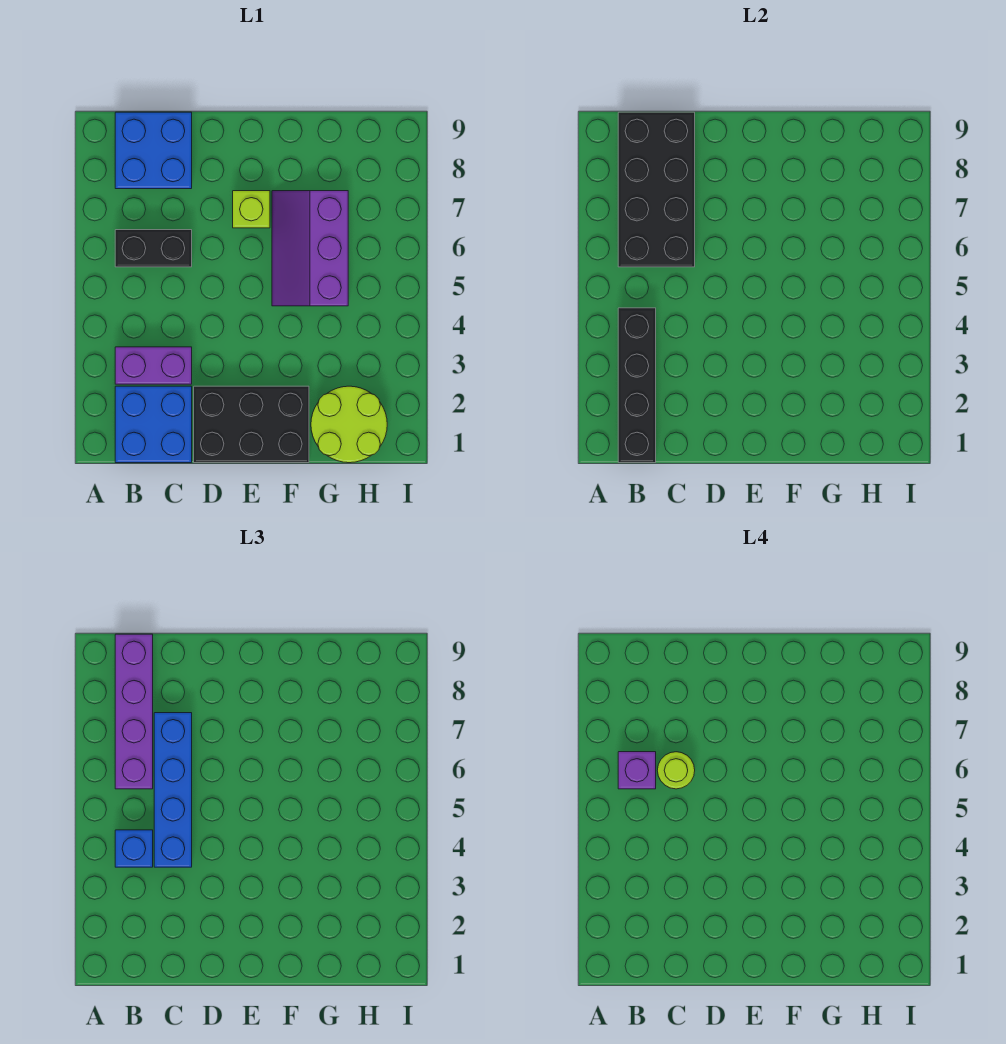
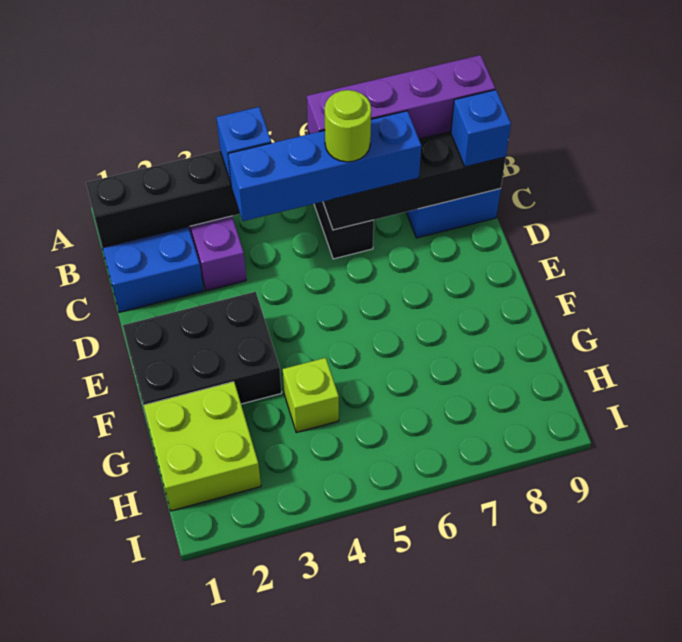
purple 1x1 brick [618,752,656,789] -> none
none -> blue 1x1 brick [451,90,511,167]
black 2x3 brick [194,386,309,463] -> black 2x3 brick turned to [123,292,282,405]
lime 1x1 brick [233,191,270,228] -> lime 1x1 brick moved to [283,358,339,433]
purple 2x3 slope [272,191,348,306] -> none
lime 2x2 round brick [311,386,387,463] -> lime 2x2 brick [143,382,261,511]

